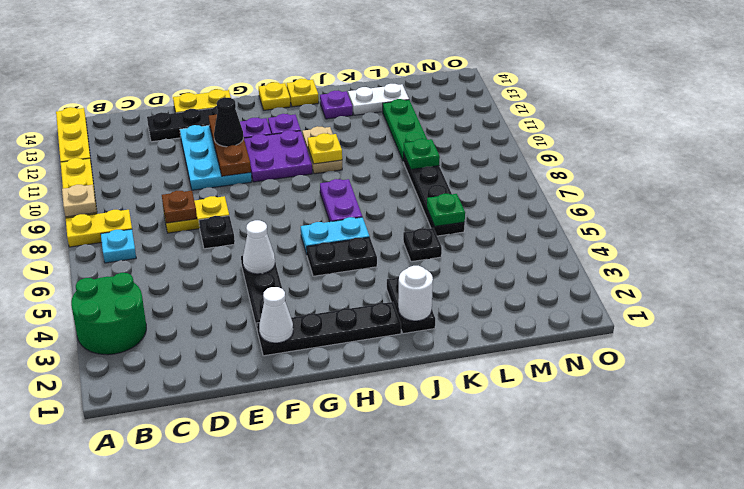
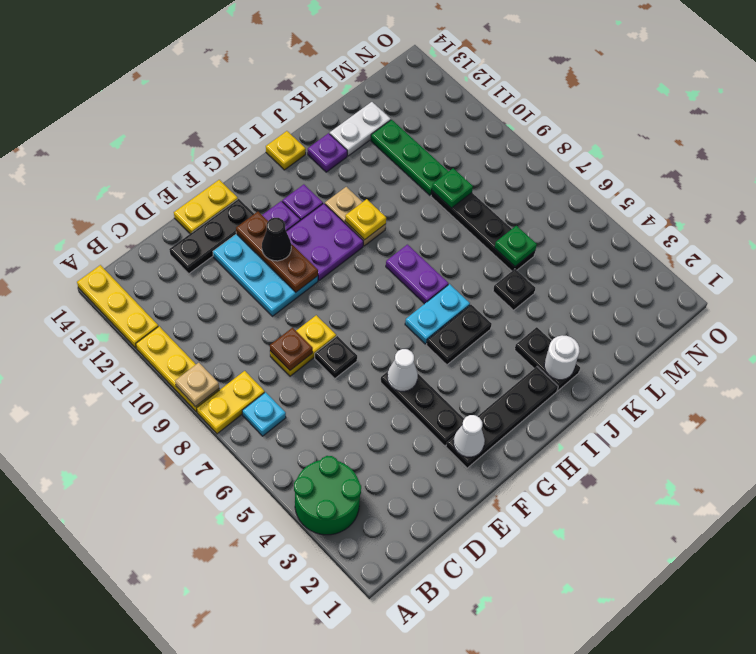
yellow 1x1 plate [259,82,290,110] -> none

